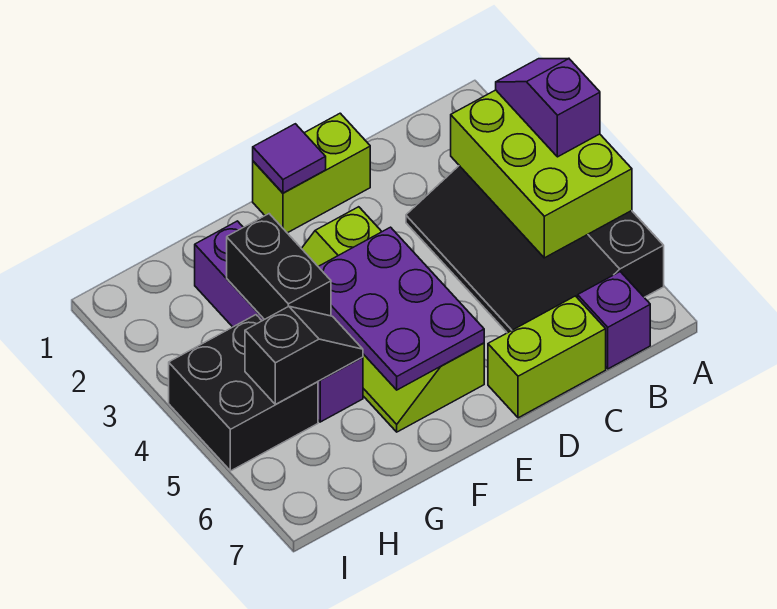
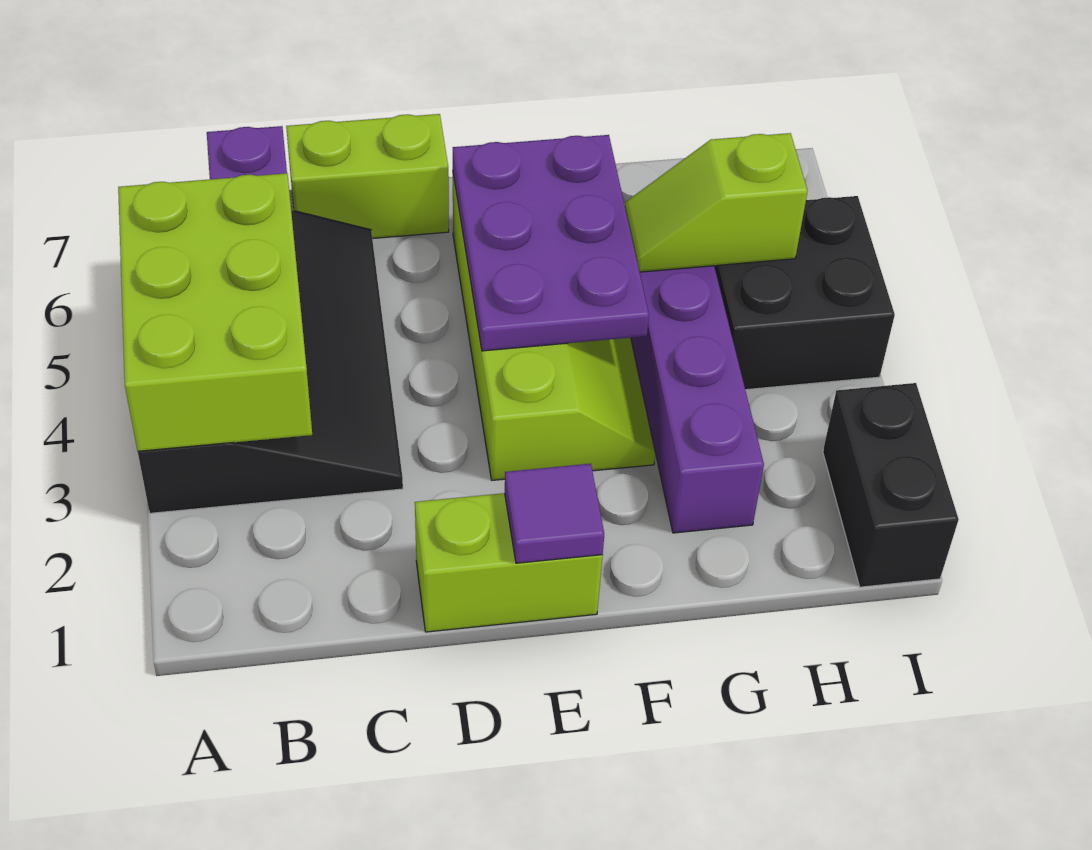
purple 1x2 slope [496,58,600,157] -> none
black 1x2 brick [227,214,331,320] -> black 1x2 brick moved to [823,383,959,587]
black 1x2 slope [245,306,363,404] -> lime 1x2 slope [625,133,807,272]

